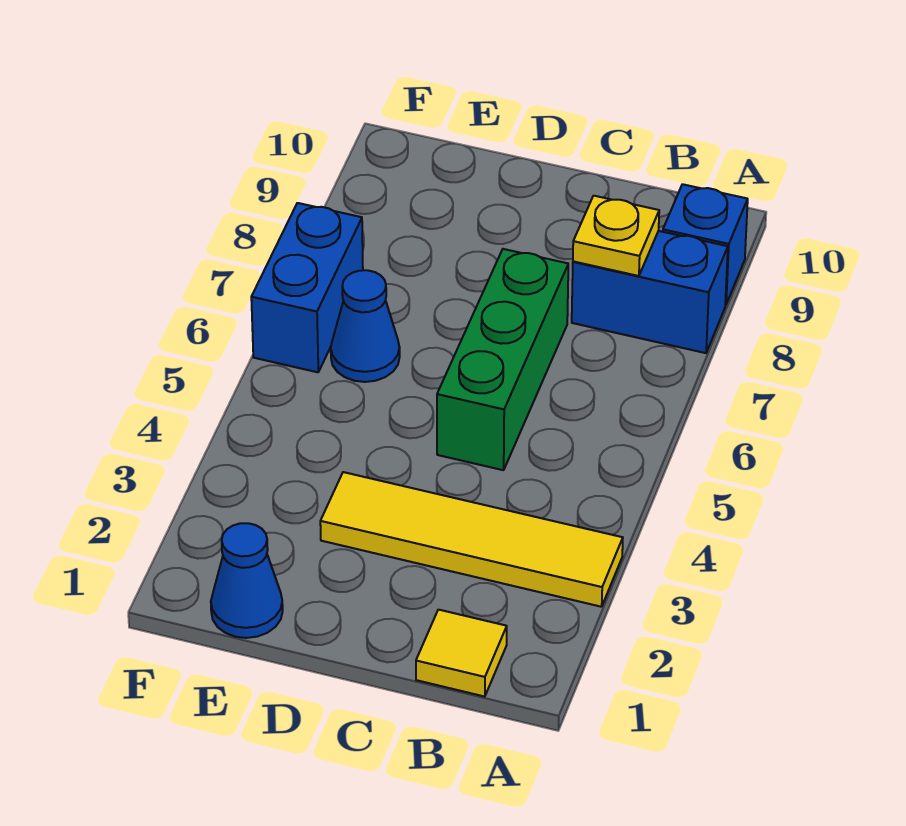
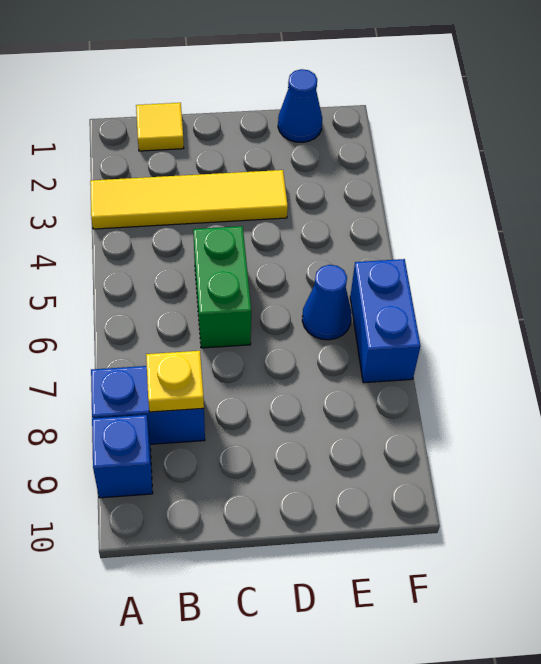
green 1x3 brick [437,249,568,470] -> green 1x2 brick [193,226,251,348]

